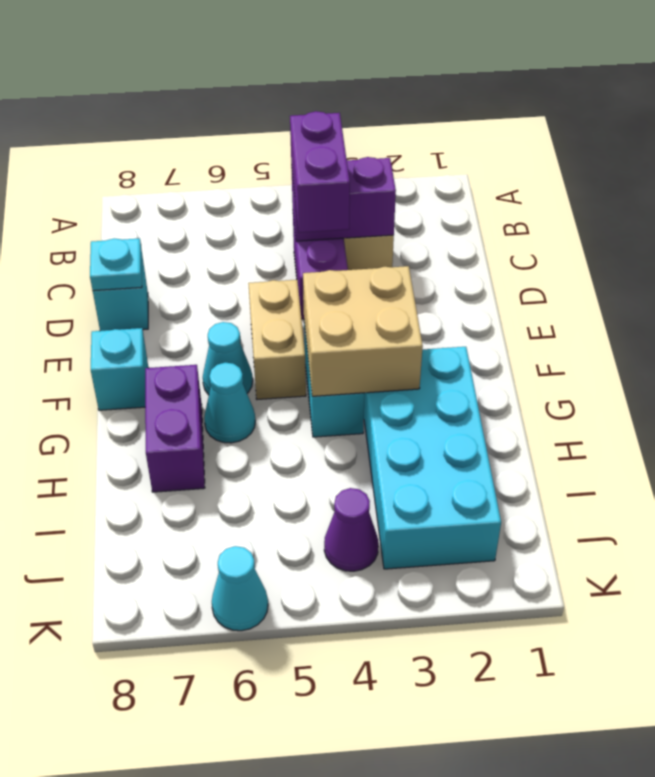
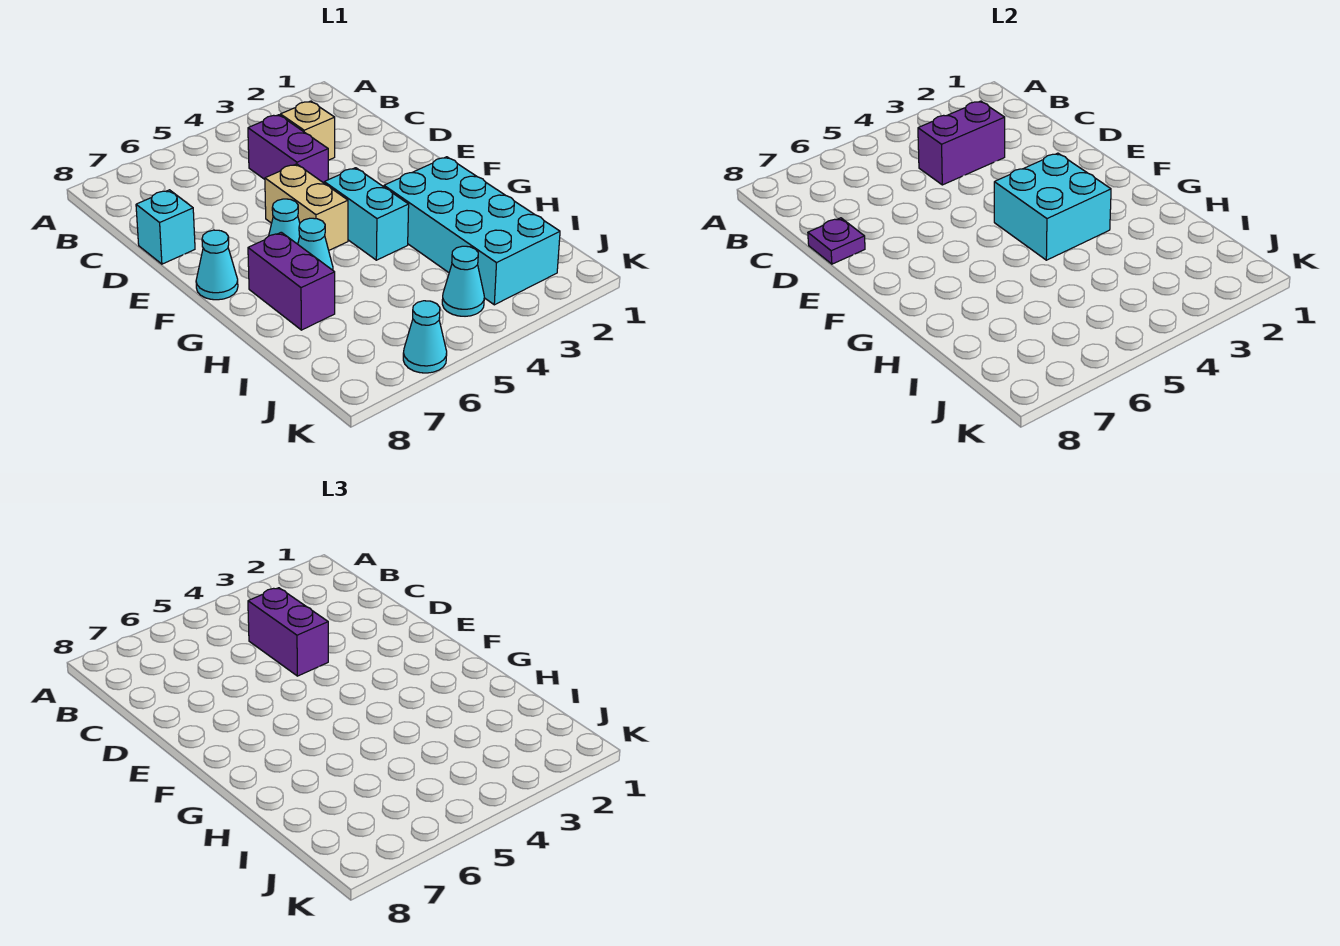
cyan 1x1 plate [90,238,142,291] -> purple 1x1 plate [808,218,865,264]
tan 2x2 brick [303,266,423,396] -> cyan 2x2 brick [994,153,1111,260]
cyan 1x1 brick [91,328,148,410] -> cyan 1x1 cone [196,230,238,300]
purple 1x1 cone [324,488,378,571] -> cyan 1x1 cone [442,246,484,316]

